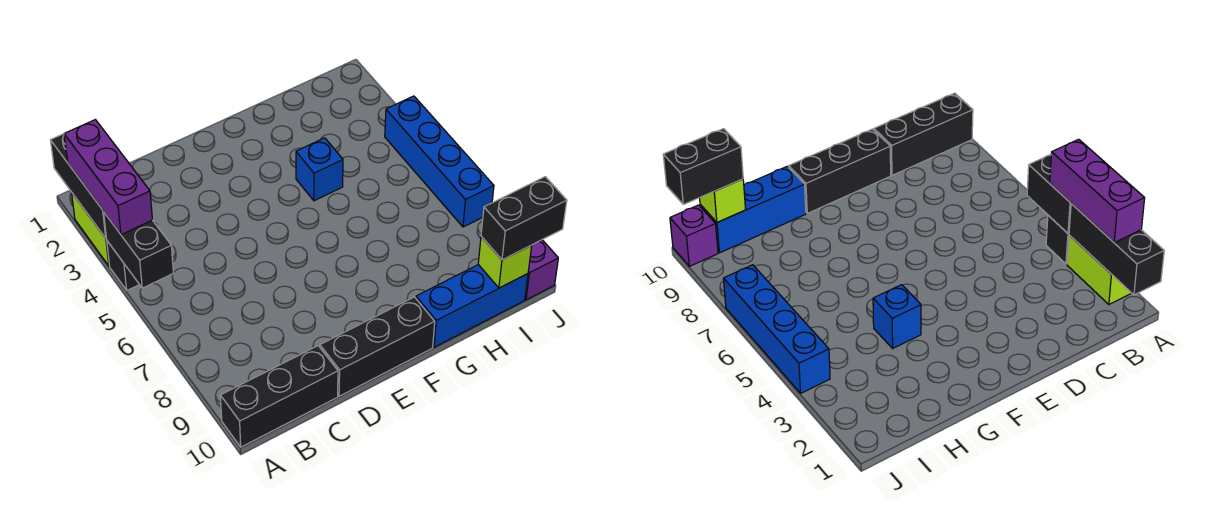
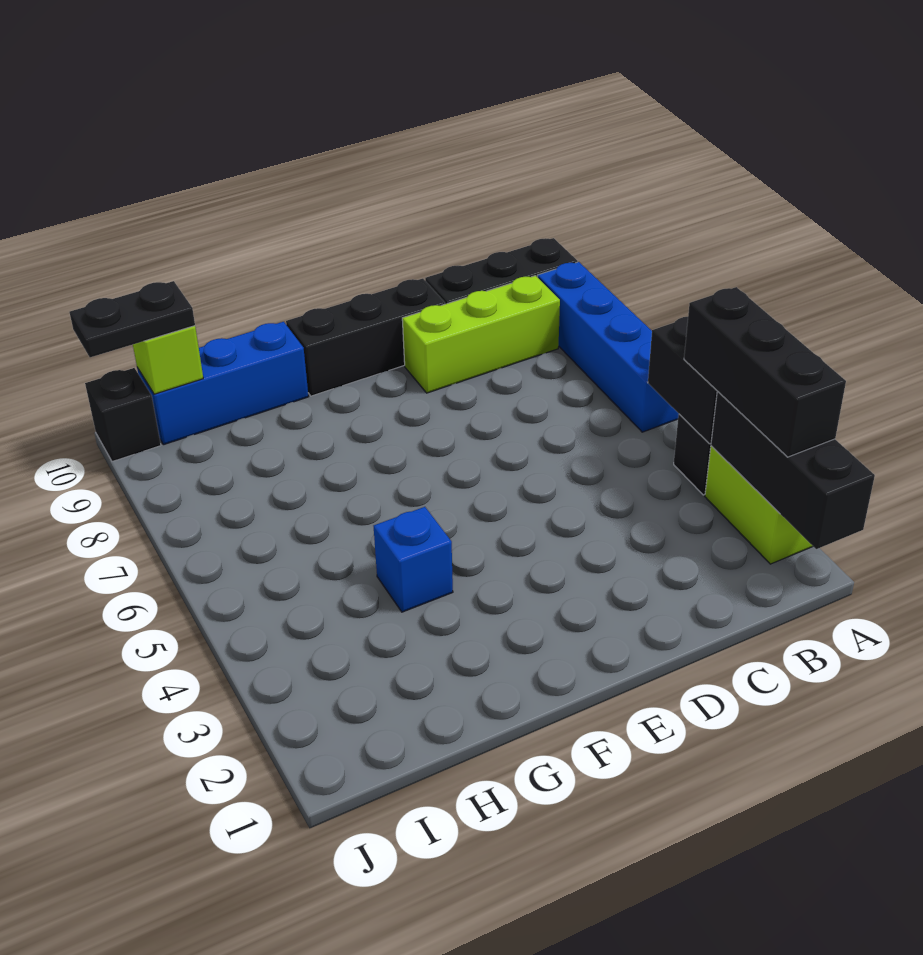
purple 1x3 brick [64,120,152,235] -> black 1x3 brick [684,287,846,457]
none -> lime 1x3 brick [402,276,560,393]
black 1x2 brick [481,177,567,260] -> black 1x2 plate [69,281,195,357]
blue 1x4 brick [385,96,494,227] -> blue 1x4 brick moved to [538,262,679,432]
purple 1x1 brick [525,240,558,300] -> black 1x1 brick [85,368,161,462]

